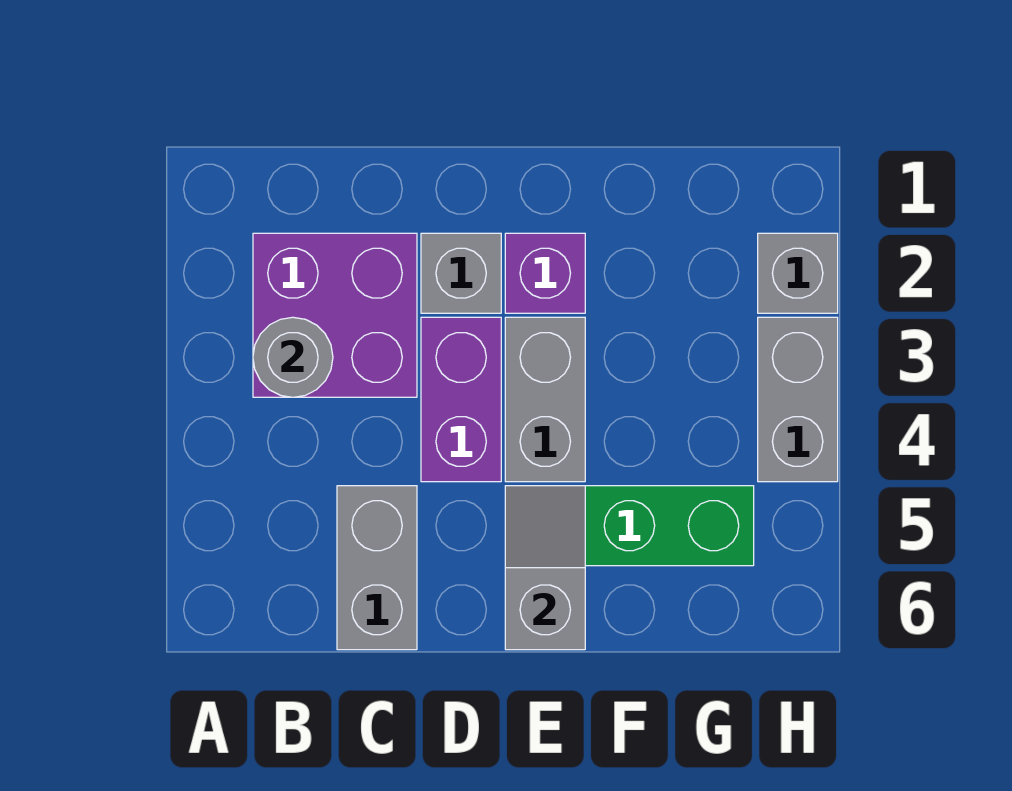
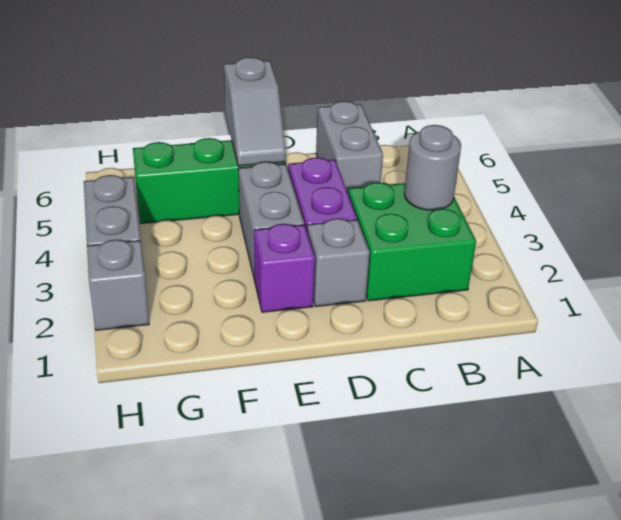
purple 2x2 brick [253,233,417,397] -> green 2x2 brick [348,182,476,301]

